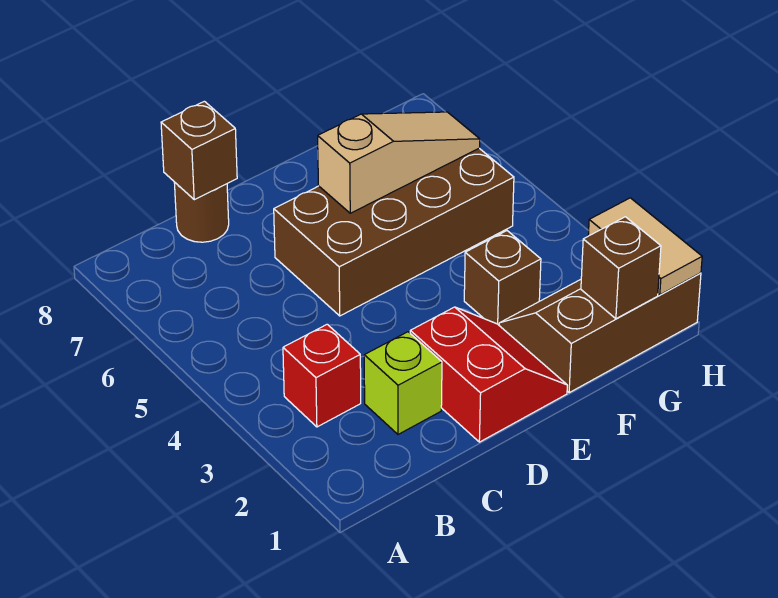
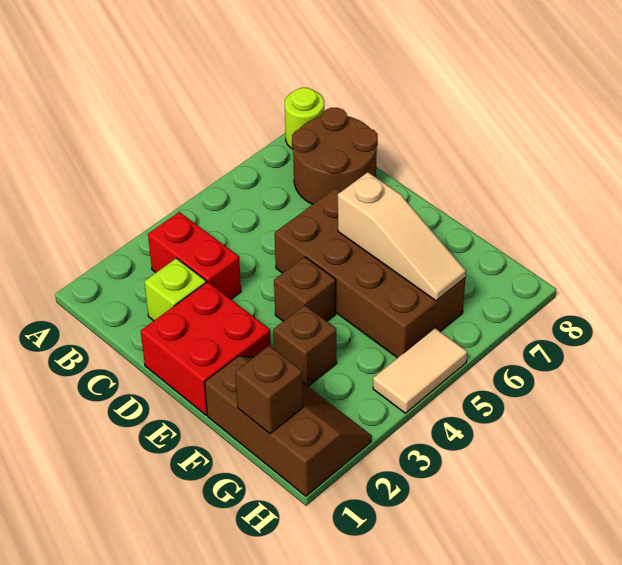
none -> lime 1x1 round brick [285,88,324,149]
red 1x1 brick [283,324,361,427] -> red 1x2 brick [148,212,241,299]
brown 1x1 round brick [174,182,229,242] -> brown 2x2 round brick [292,108,378,204]
brown 1x1 brick [161,101,237,200] -> brown 1x1 brick moved to [274,257,336,321]
red 2x2 slope [410,307,567,442] -> red 2x2 brick [141,282,271,415]
tan 1x2 tile [588,198,702,295] -> tan 1x2 tile moved to [373,328,467,413]

